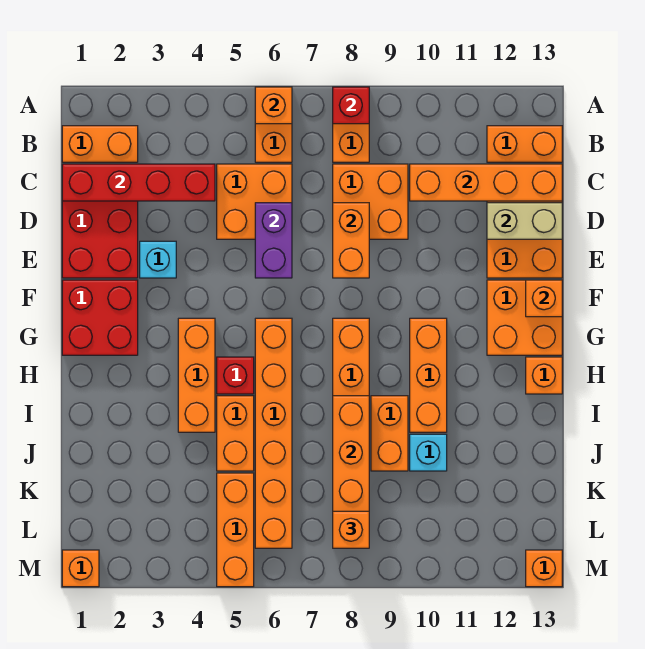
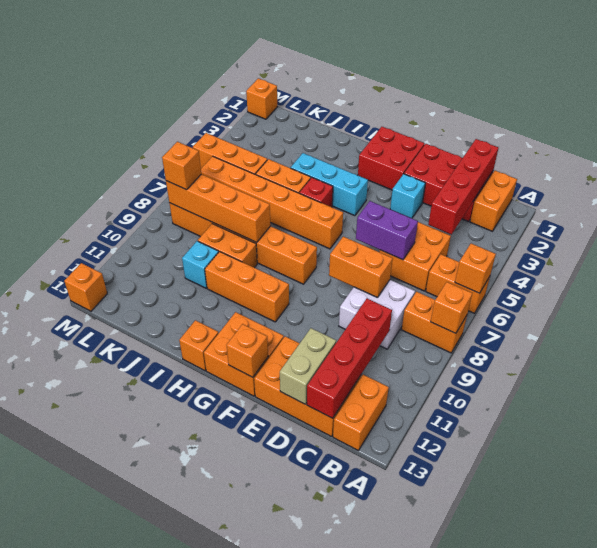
red 1x1 brick [333,87,369,124] -> orange 1x1 brick [431,282,472,333]
orange 2x2 brick [333,164,408,239] -> white 2x2 brick [339,280,415,349]
orange 1x4 brick [410,164,562,201] -> red 1x4 brick [307,299,392,418]
orange 1x3 brick [178,318,215,432] -> cyan 1x3 brick [291,153,368,216]

